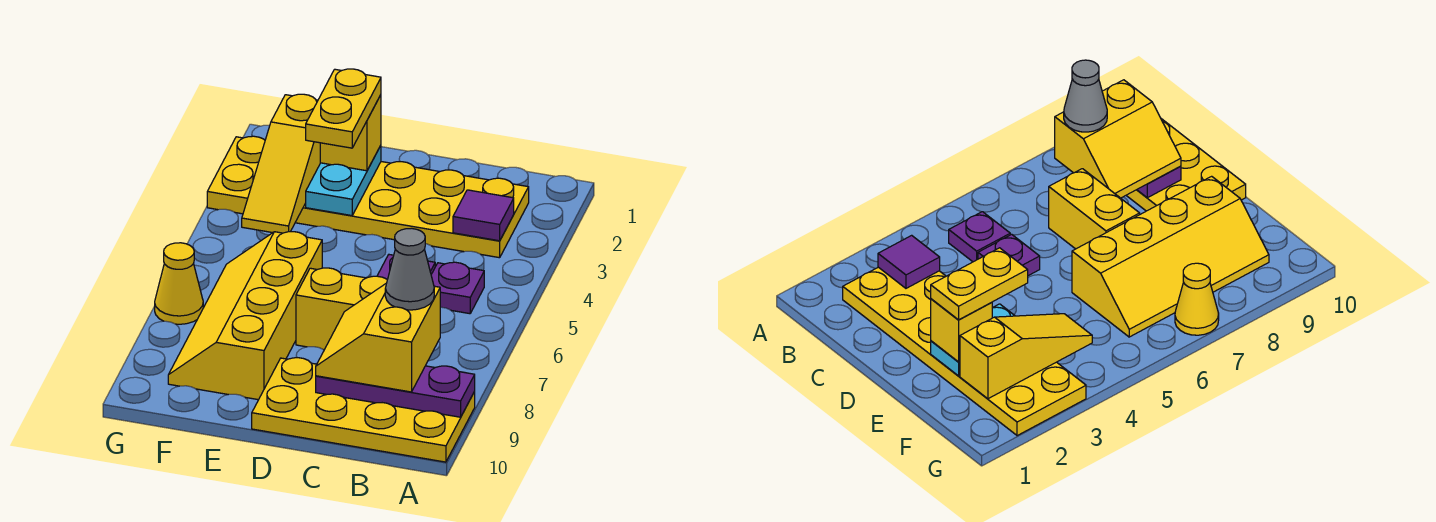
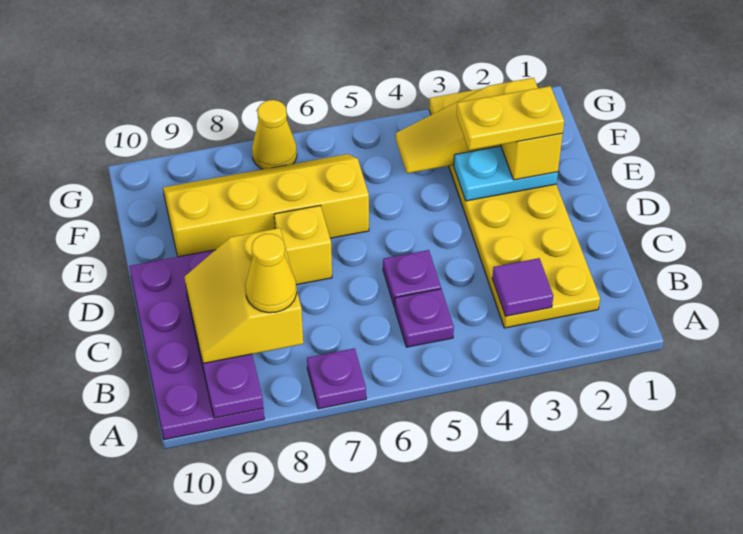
none -> purple 1x1 plate [307,348,366,409]
yellow 2x4 plate [252,358,475,462] -> purple 2x4 plate [129,250,264,440]
yellow 2x2 slope [316,283,440,392] -> yellow 2x2 slope turned to [185,228,303,363]
grey 1x1 cone [385,228,434,310] -> yellow 1x1 cone [246,234,297,313]
yellow 1x2 brick [296,268,387,350] -> yellow 1x1 brick [274,205,332,285]

